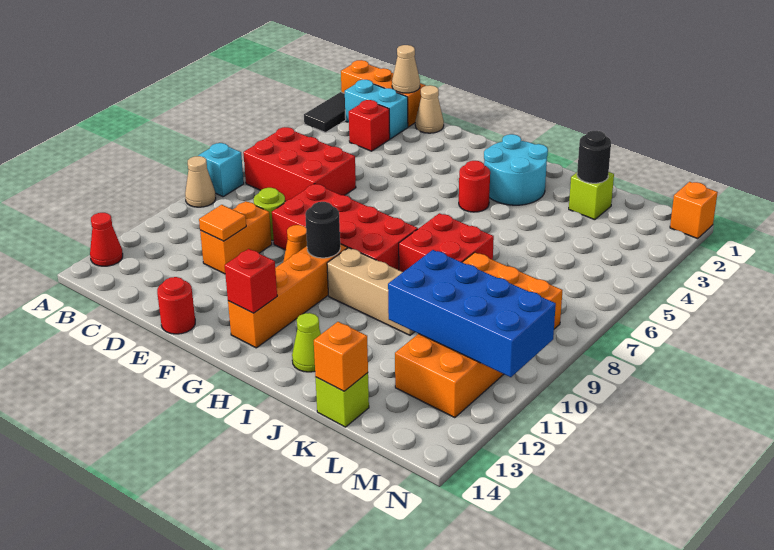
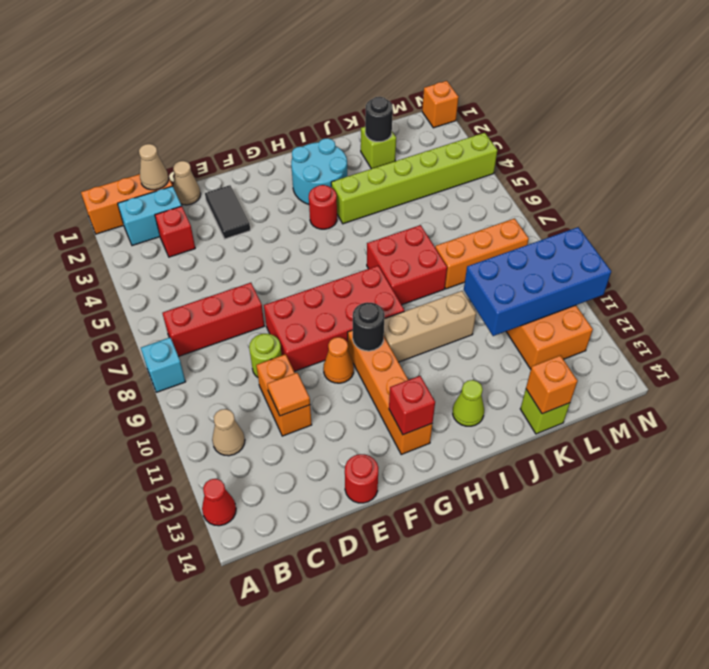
black 1x2 tile [304,92,346,133] -> black 1x2 tile moved to [205,185,250,239]
tan 1x1 cone [185,156,216,207] -> tan 1x1 cone moved to [212,409,245,456]
red 2x3 brick [243,127,356,201] -> red 1x3 brick [162,283,264,356]
none -> lime 1x6 brick [331,133,497,224]

